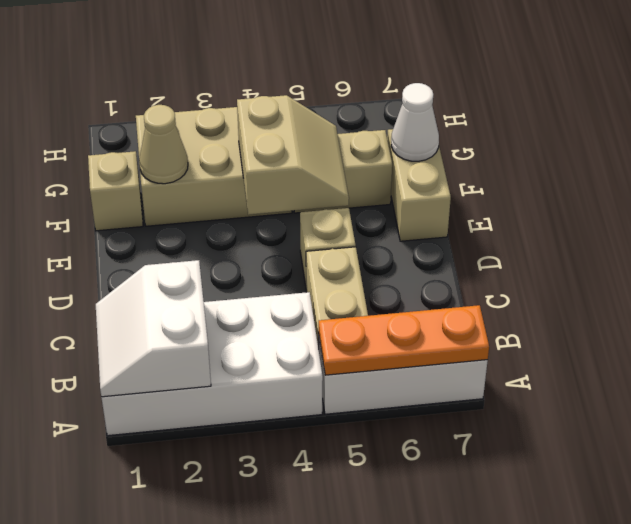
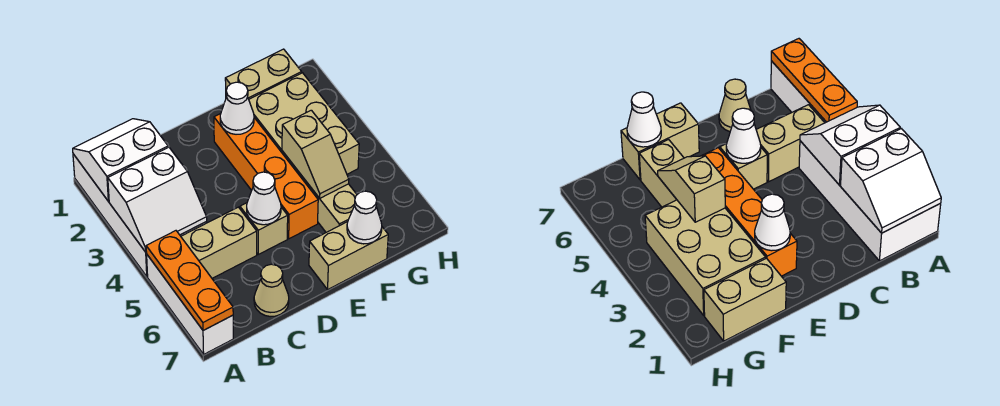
none -> white 2x2 slope [108,147,207,252]
none -> white 1x1 cone [247,172,281,225]
none -> orange 1x4 brick [214,114,318,239]
none -> white 1x1 cone [220,82,254,134]
tan 2x2 slope [237,95,349,215] -> tan 1x2 slope [282,110,349,198]
tan 1x1 brick [88,151,143,231] -> tan 1x2 brick [225,49,302,99]
tan 1x1 cone [139,105,188,184] -> tan 1x1 cone moved to [254,264,289,317]

